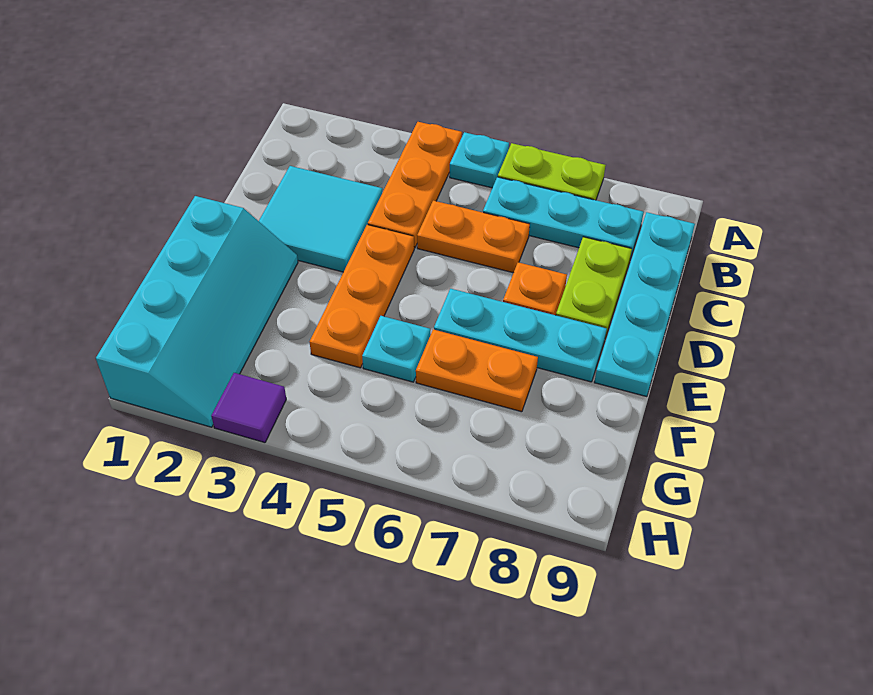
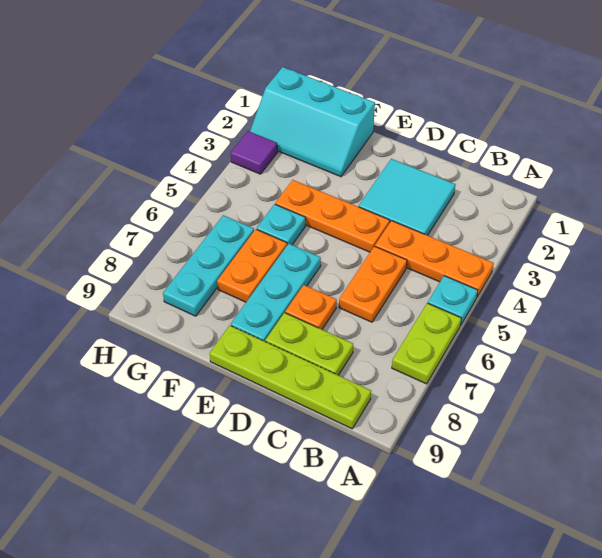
cyan 1x3 plate [483,177,644,258] -> cyan 1x3 plate moved to [163,215,254,316]
cyan 1x4 plate [594,212,695,397] -> lime 1x4 plate [210,325,371,429]
cyan 2x4 slope [96,196,298,427] -> cyan 2x3 slope [250,67,375,177]

